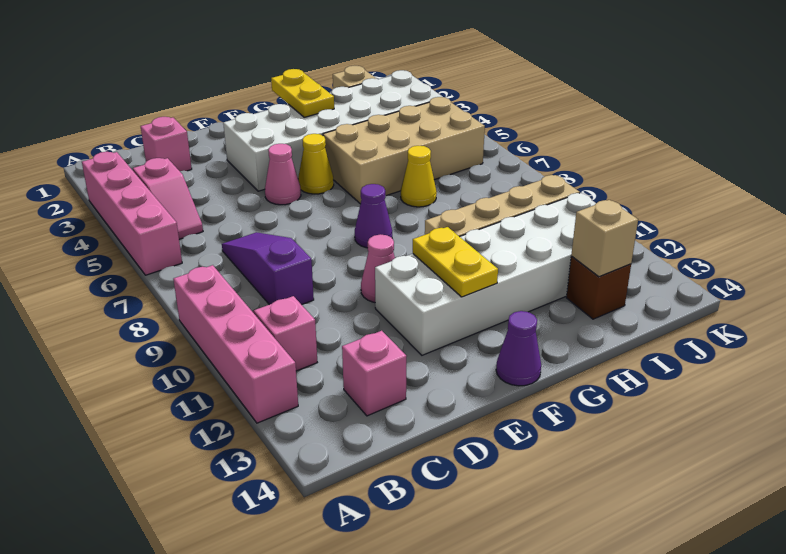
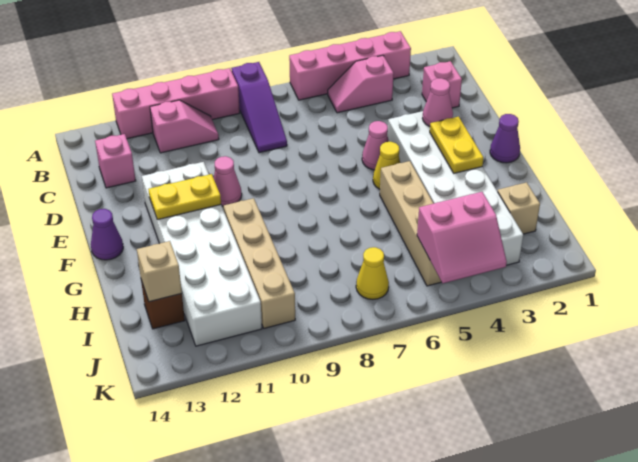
purple 1x3 slope [222,232,314,305] -> purple 1x3 slope turned to [231,62,287,153]
none -> pink 1x1 cone [422,78,453,127]
purple 1x1 cone [355,184,392,248] -> purple 1x1 cone moved to [490,114,520,163]
yellow 1x2 plate [271,69,334,117] -> yellow 1x2 plate turned to [430,117,484,173]
tan 2x4 brick [323,97,485,204] -> tan 1x4 brick [380,161,441,286]
yellow 1x1 cone [401,146,437,207] -> yellow 1x1 cone moved to [356,247,389,299]
none -> pink 2x2 slope [417,192,507,283]

